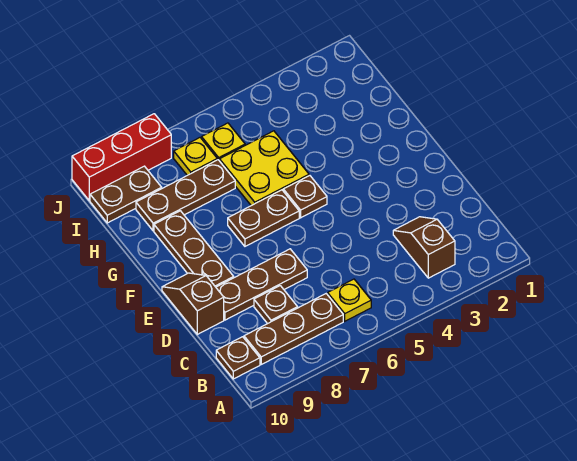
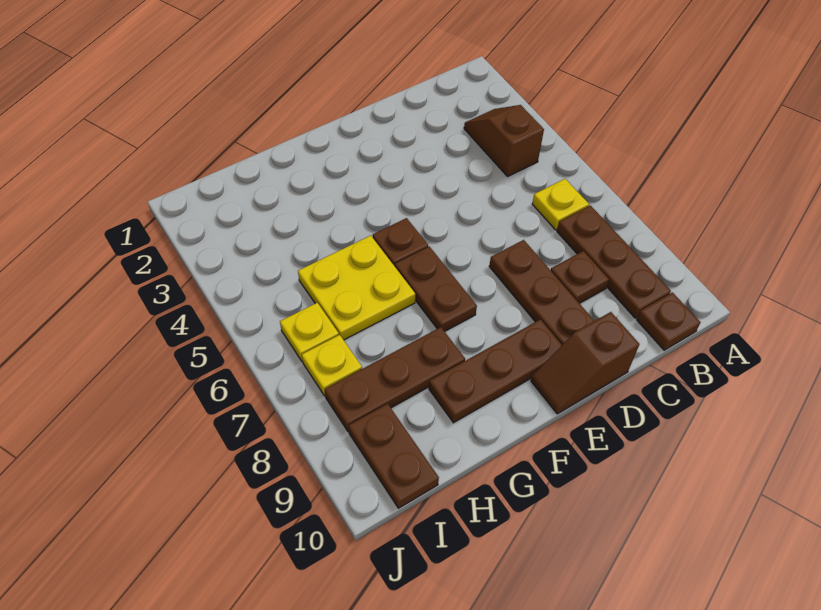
brown 1x2 slope [393,217,455,278] -> brown 1x2 slope turned to [464,105,544,176]
brown 1x3 plate [136,160,235,231] -> brown 1x3 plate turned to [325,327,465,432]
red 1x3 brick [72,114,171,201] -> none

